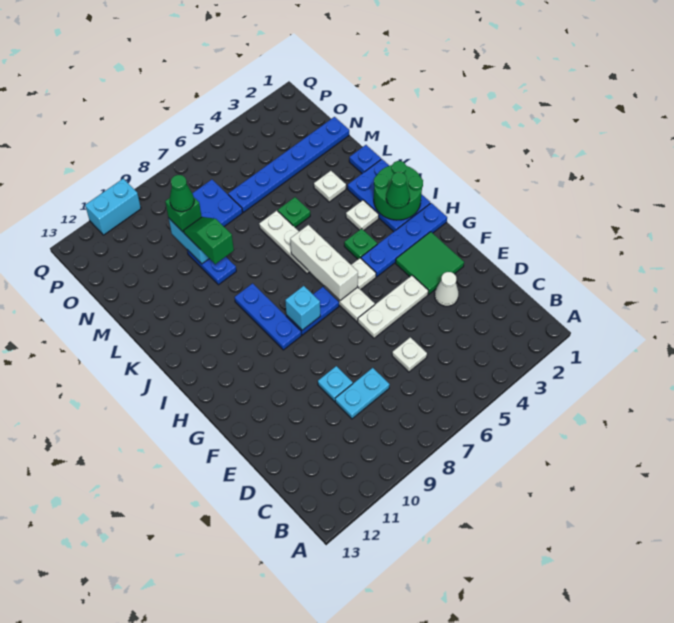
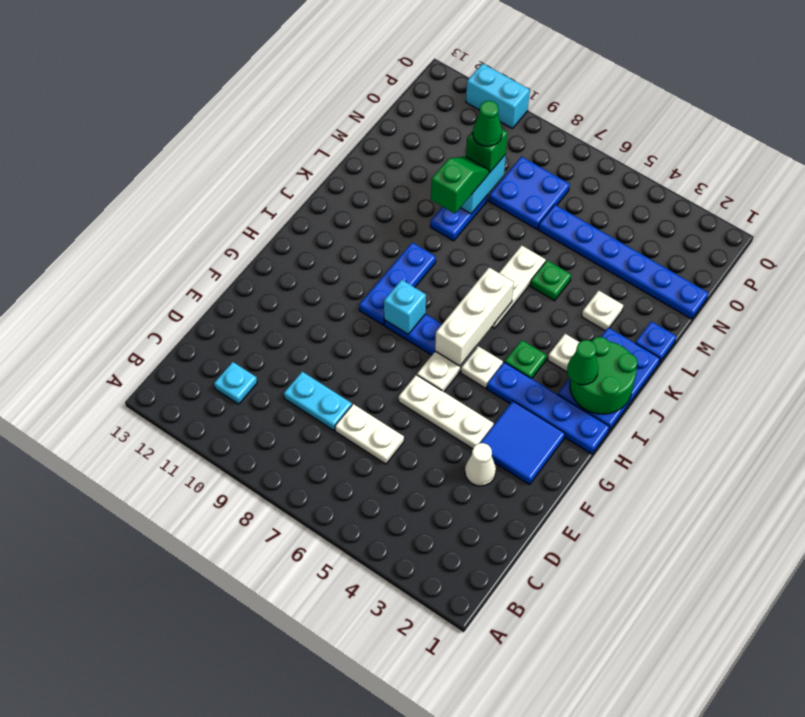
white 1x1 plate [392,337,427,372] -> white 1x2 plate [335,404,404,464]
cyan 1x1 plate [318,366,353,401] -> cyan 1x1 plate moved to [214,362,257,404]
green 2x2 tile [396,232,464,294] -> blue 2x2 tile [480,401,565,485]

